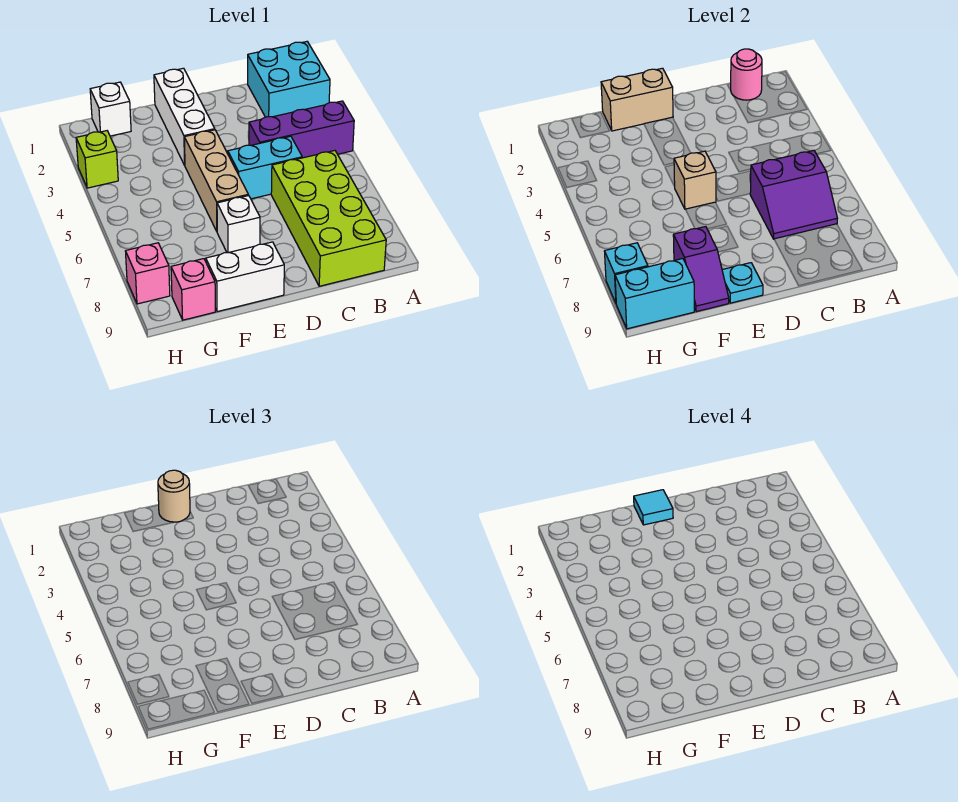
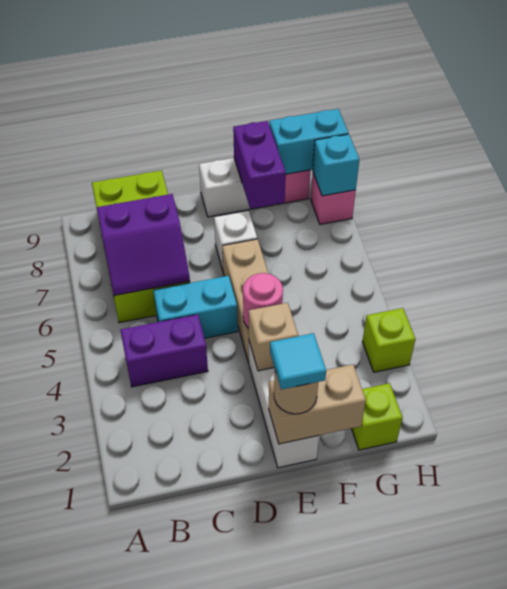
cyan 2x2 brick [248,42,330,117] -> none
purple 1x3 brick [249,101,354,158] -> purple 1x2 brick [120,314,208,387]
pink 1x1 round brick [731,49,762,100] -> pink 1x1 round brick moved to [243,273,283,328]
purple 2x2 slope [750,150,837,239] -> purple 2x2 slope turned to [97,194,190,296]
tan 1x1 brick [674,151,716,209] -> tan 1x1 brick moved to [249,303,298,371]
cyan 1x1 plate [722,263,763,303] -> none
purple 1x2 slope [673,227,729,312] -> purple 1x2 brick [233,121,286,209]
white 1x1 brick [90,82,131,136] -> lime 1x1 brick [351,383,403,450]

